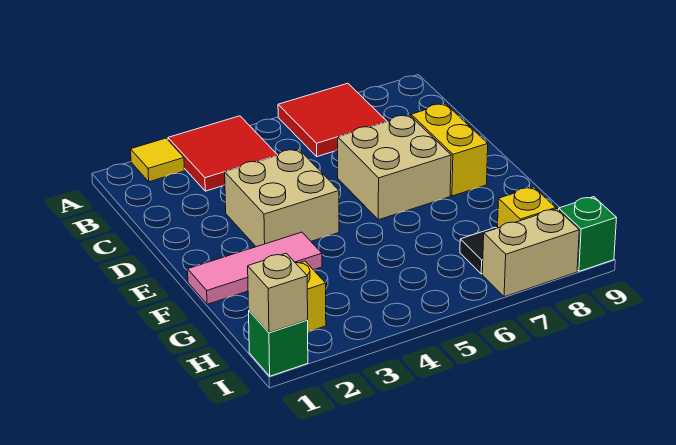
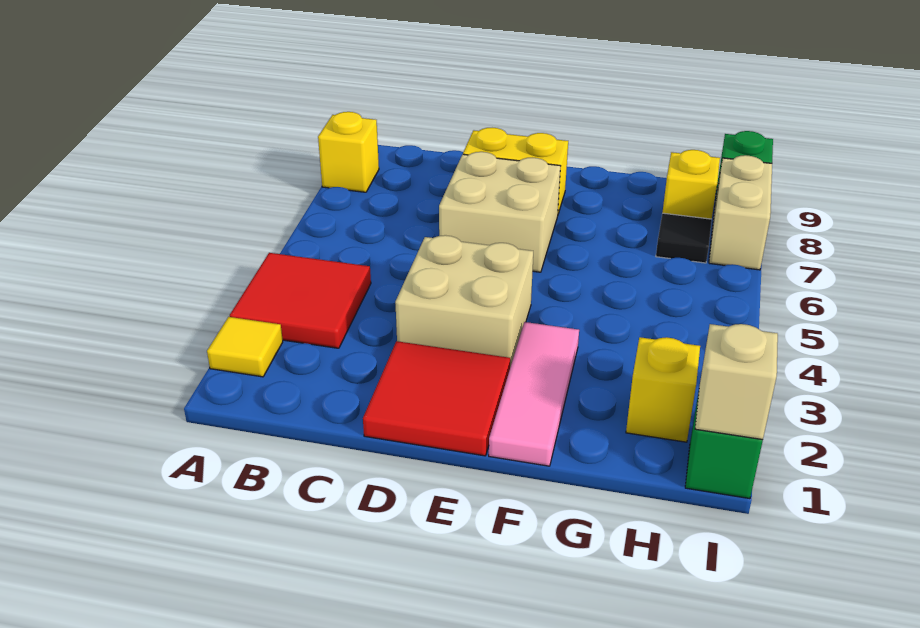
red 2x2 tile [278,83,387,157] -> red 2x2 tile moved to [363,341,510,456]
none -> yellow 1x1 brick [318,112,379,192]

